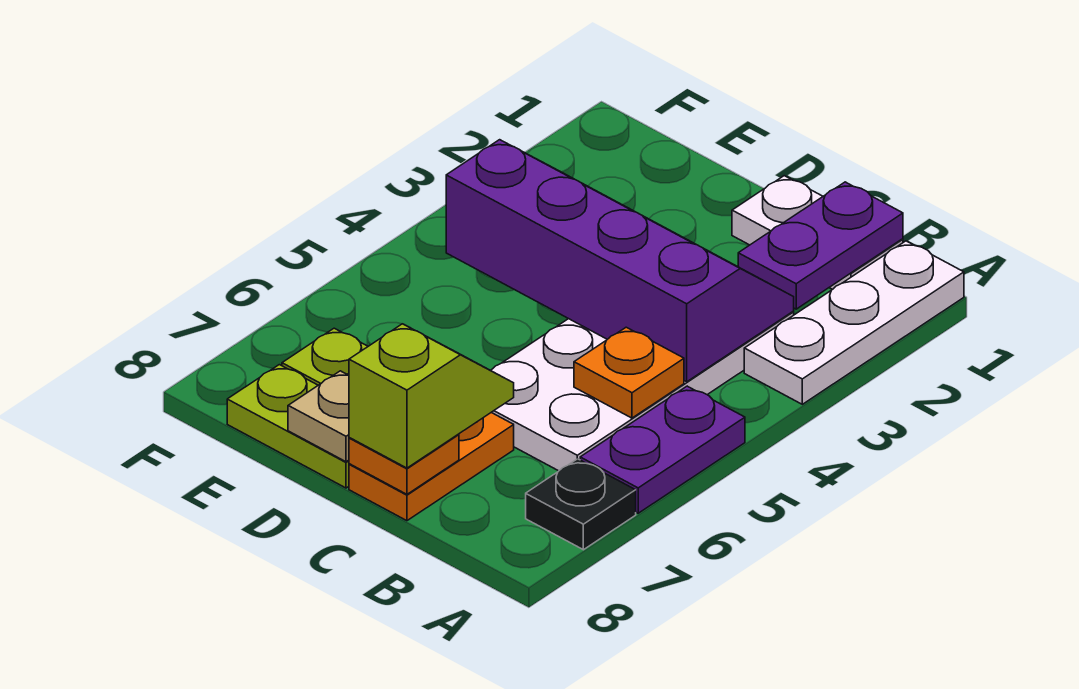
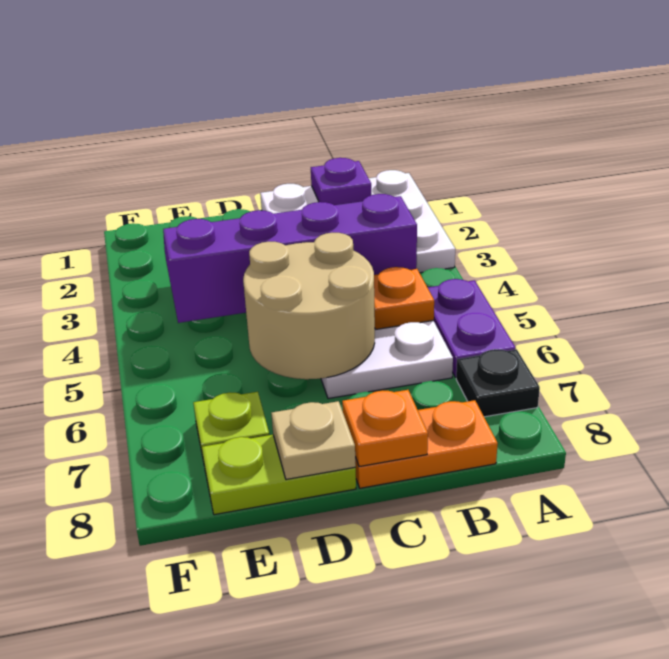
purple 1x2 plate [738,182,903,309] -> purple 1x1 plate [311,158,371,205]
none -> tan 2x2 round brick [243,233,375,379]
orange 1x2 plate [349,412,514,521] -> orange 1x2 plate turned to [355,400,498,488]
lime 1x2 slope [349,324,514,468] -> none

